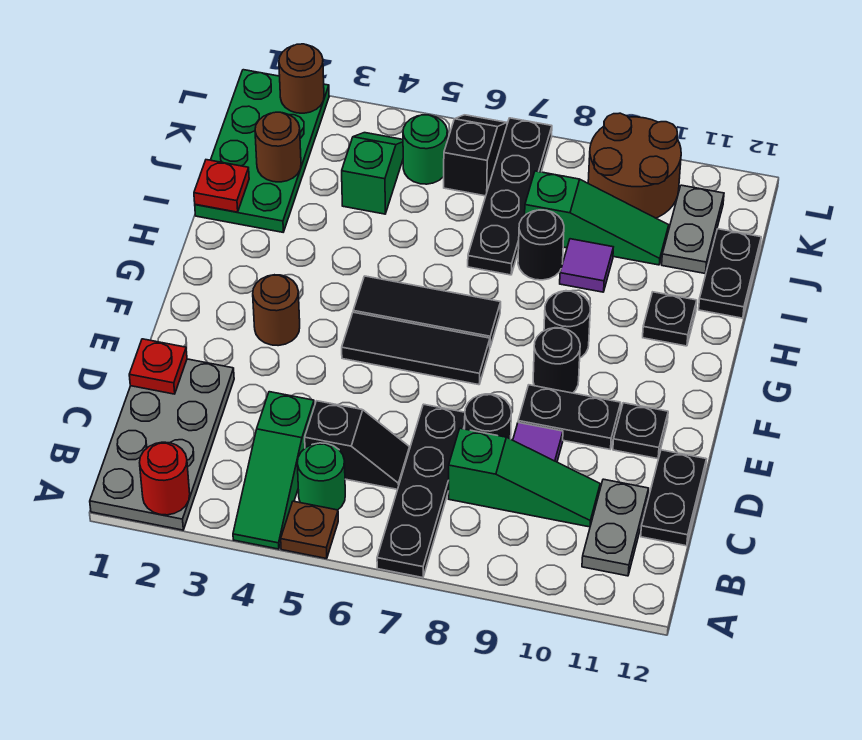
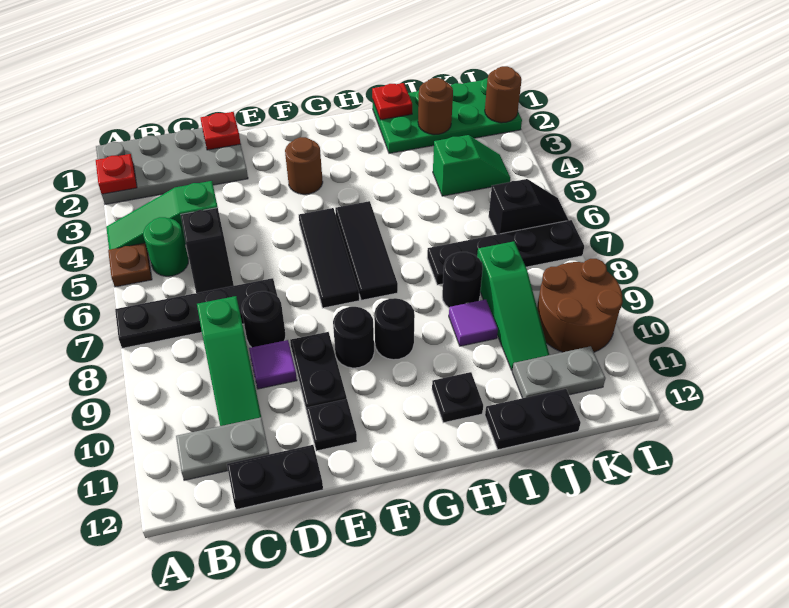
red 1x1 round brick [140,442,190,515] -> red 1x1 plate [96,154,137,194]
green 1x1 round brick [403,115,447,184] -> none

